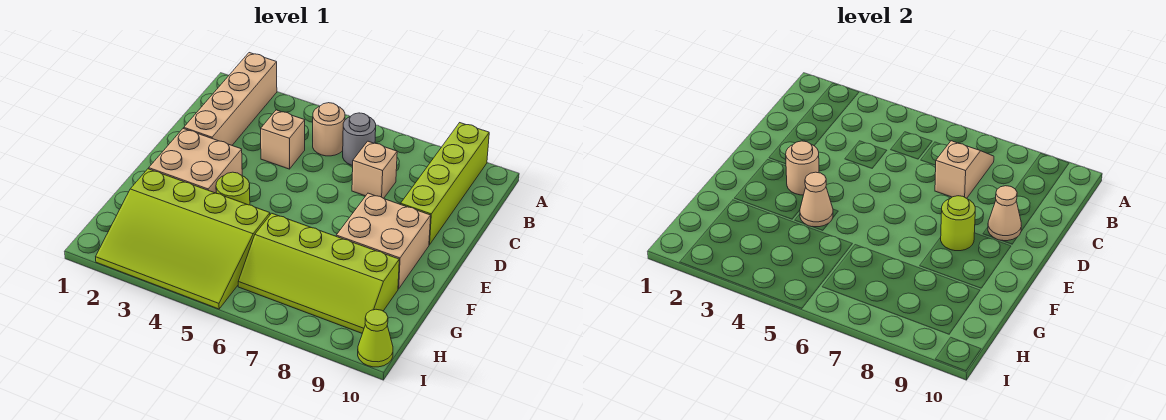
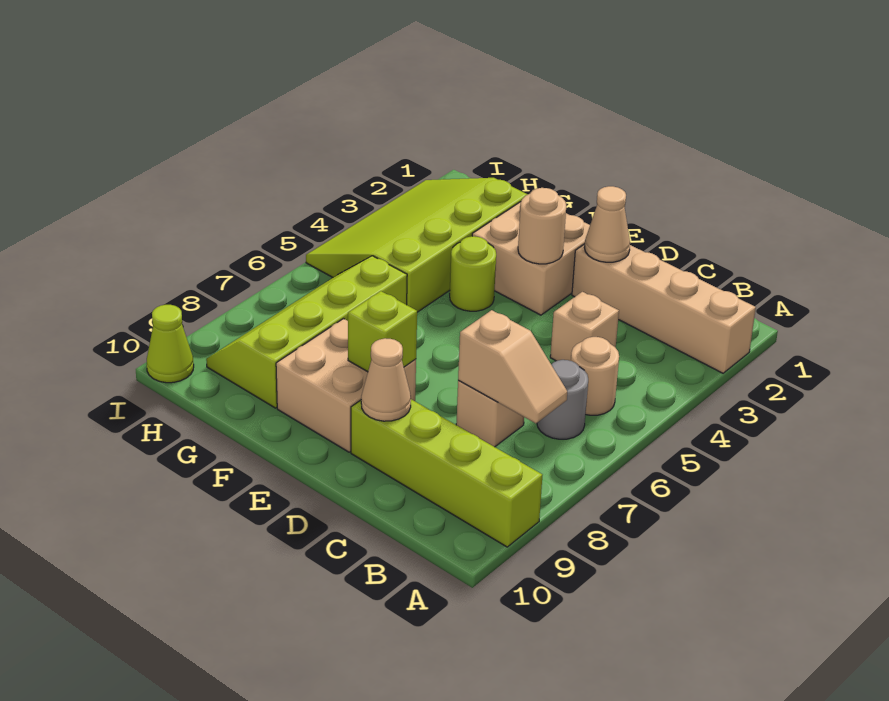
lime 1x1 round brick [941,196,975,251] -> lime 1x1 brick [348,291,417,372]
tan 1x1 cone [800,172,833,227] -> tan 1x1 cone moved to [585,186,630,262]

